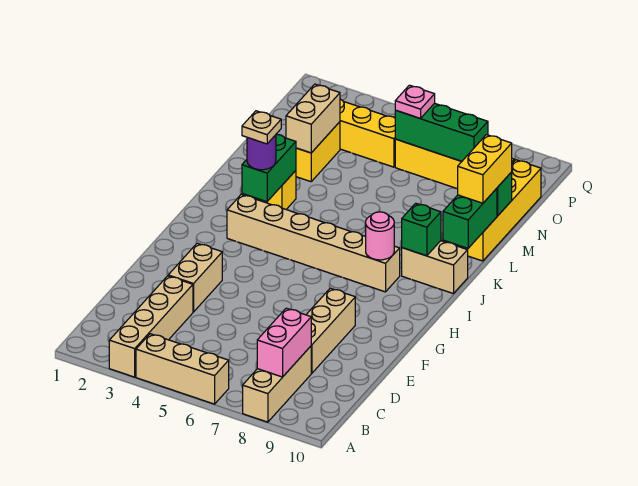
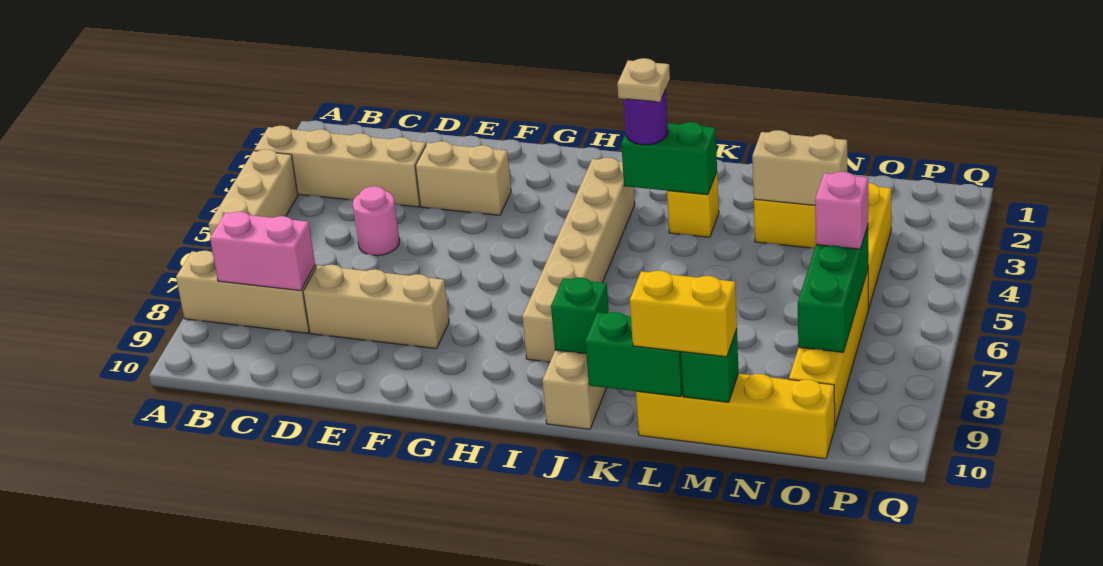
pink 1x1 round brick [366,212,394,260] -> pink 1x1 round brick moved to [353,186,400,256]
pink 1x1 plate [395,85,435,119] -> pink 1x1 brick [815,172,868,249]

